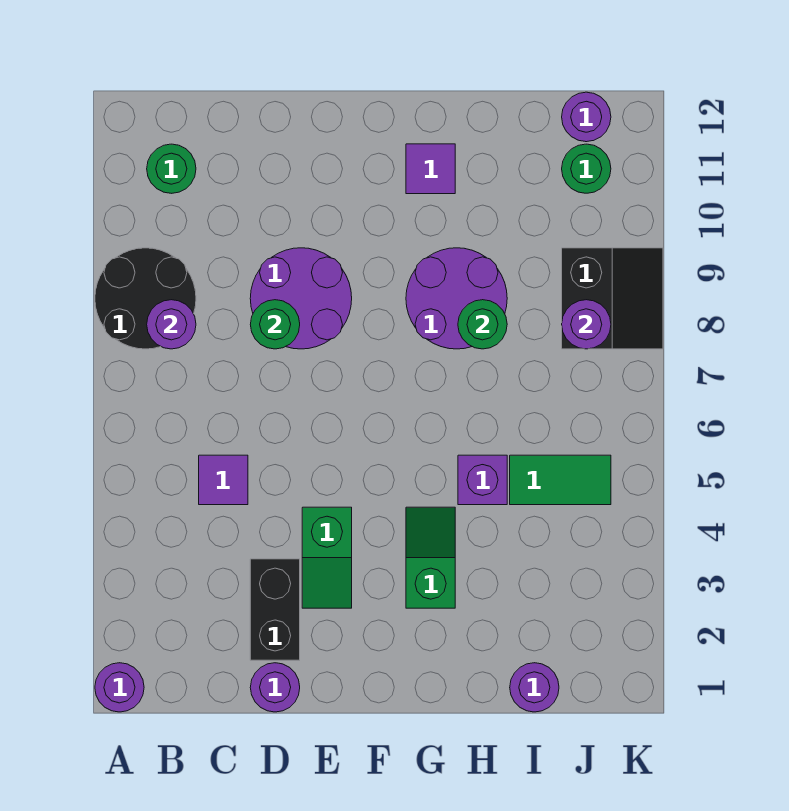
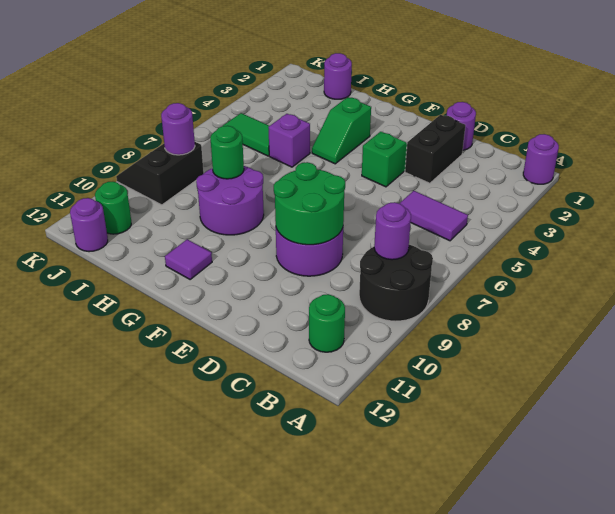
purple 1x1 tile [199,455,248,505] -> purple 1x2 tile [399,191,468,241]
green 1x1 round brick [250,300,300,349] -> green 2x2 round brick [274,162,345,245]

